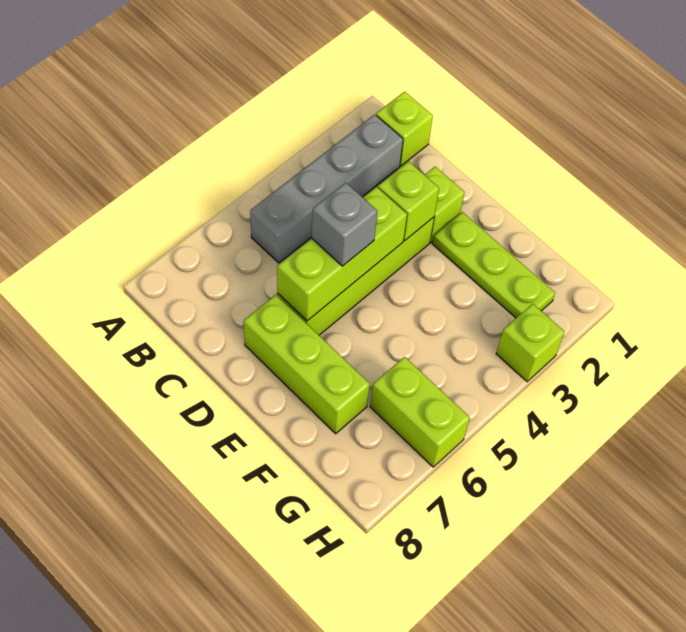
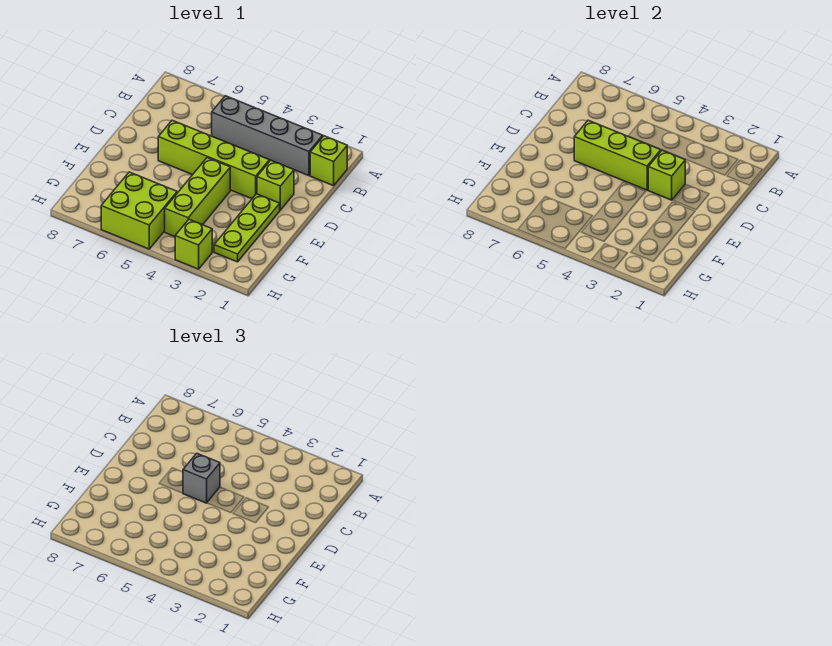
lime 1x3 brick [244,295,370,434] -> lime 1x3 brick moved to [165,158,230,236]
lime 1x2 brick [370,357,470,467] -> lime 2x2 brick [101,172,177,249]

